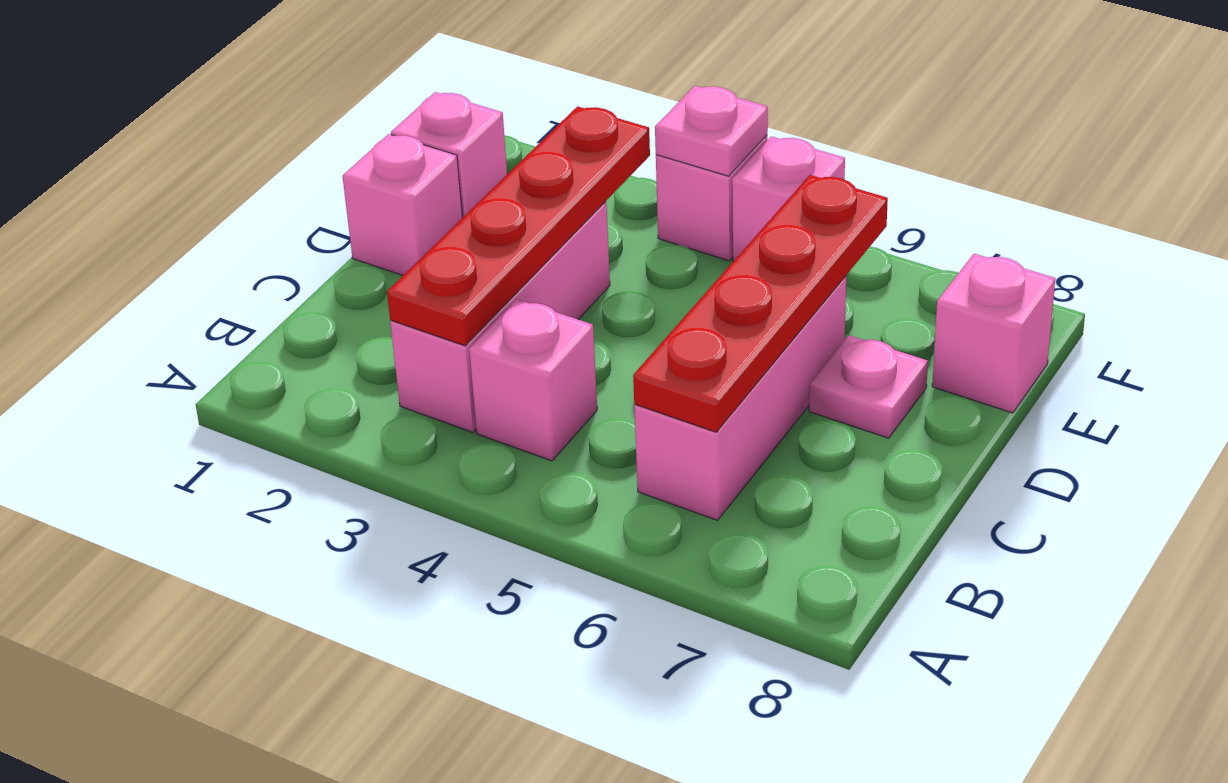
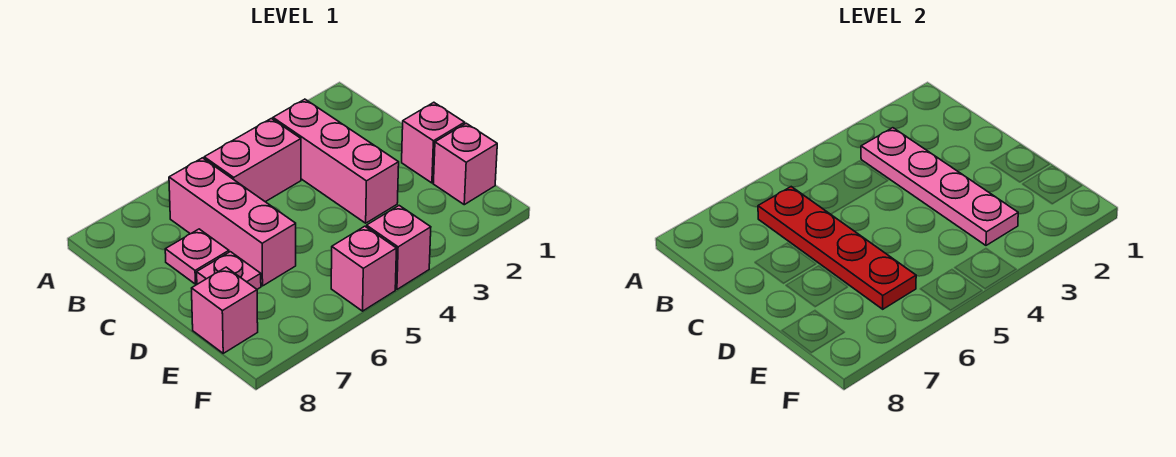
red 1x4 plate [387,106,650,346] -> pink 1x4 plate [861,128,1018,245]
pink 1x1 brick [469,299,597,461] -> pink 1x2 brick [204,118,301,202]
pink 1x1 plate [655,86,768,176] -> pink 1x1 plate moved to [165,229,229,284]

